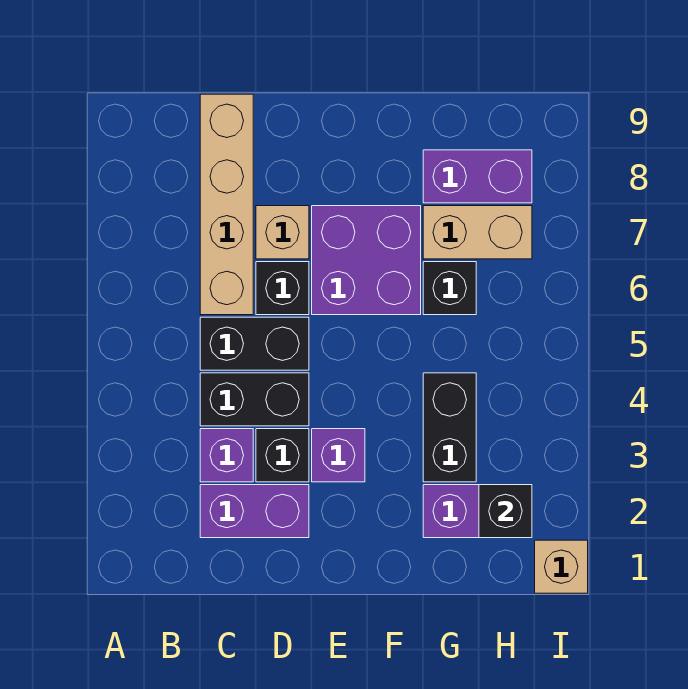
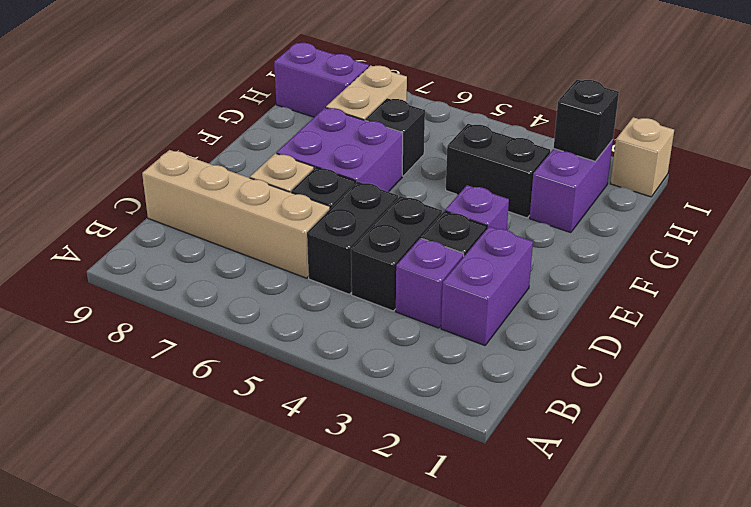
purple 1x2 brick [423,150,532,203] -> purple 1x2 brick turned to [274,43,369,117]

